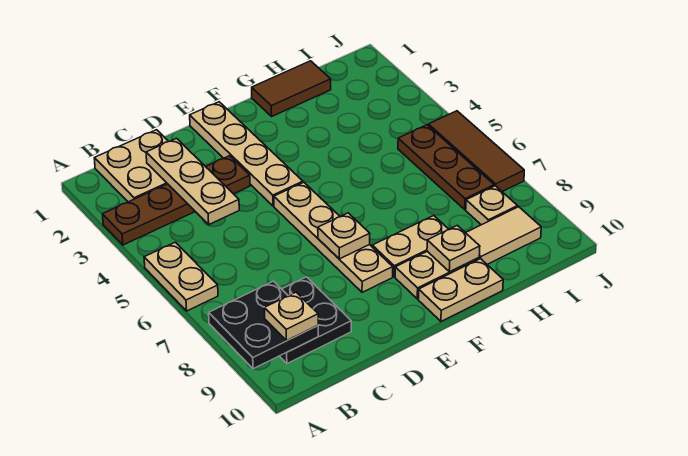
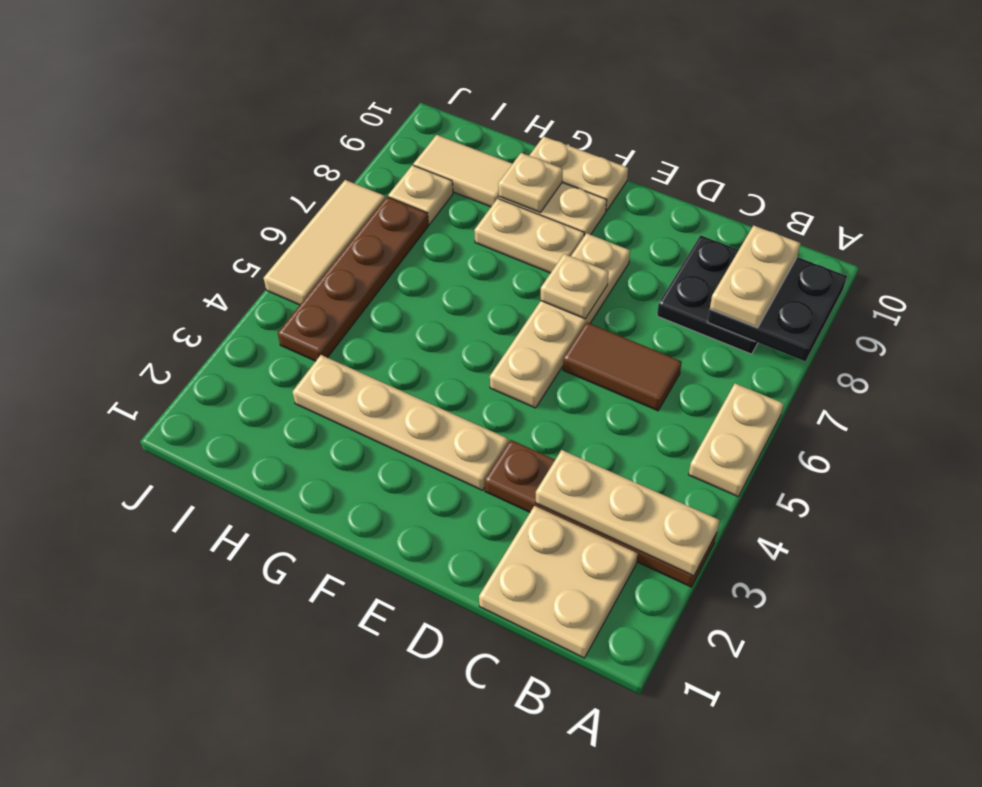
tan 1x1 plate [264,292,318,341] -> tan 1x2 plate [710,225,800,328]
tan 1x3 plate [146,138,239,224] -> tan 1x3 plate turned to [536,450,720,576]
tan 1x4 plate [190,102,303,206] -> tan 1x4 plate turned to [293,355,508,490]
brown 1x2 tile [252,61,331,116] -> brown 1x2 tile moved to [563,322,682,411]
brown 1x3 plate [398,125,494,209] -> brown 1x4 plate [278,197,429,361]
brown 1x3 tile [428,111,524,191] -> tan 1x3 tile [264,180,385,305]

